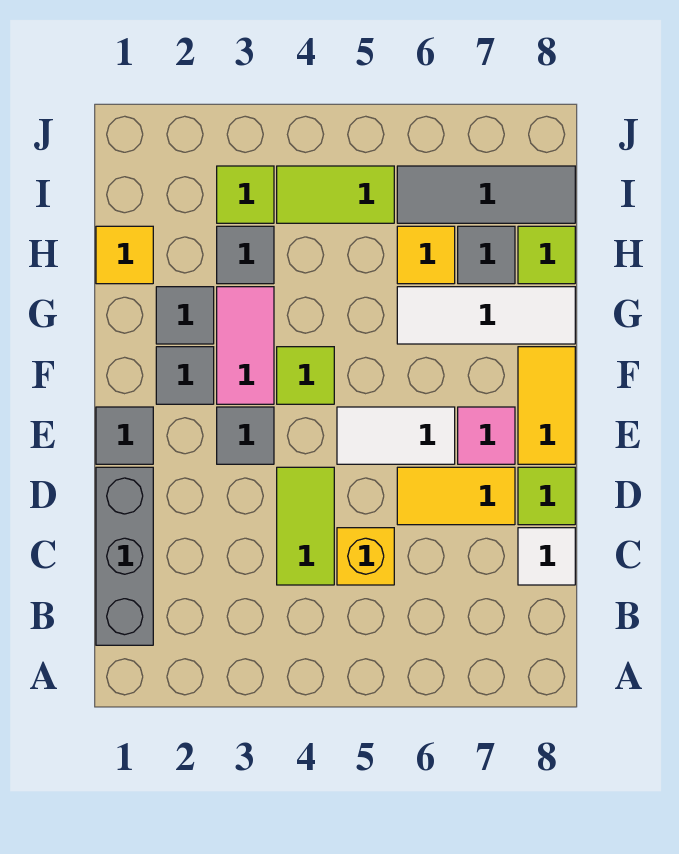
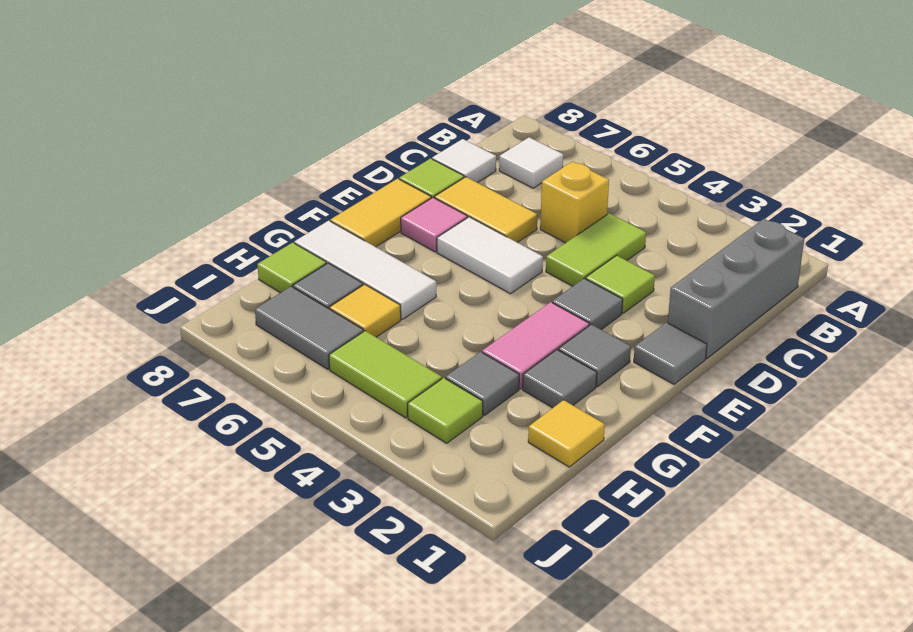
none -> white 1x1 tile [499,137,563,188]
lime 1x1 tile [277,347,334,404] -> lime 1x1 tile moved to [586,255,655,313]
grey 1x3 tile [397,166,575,223] -> grey 1x2 tile [255,286,363,369]

